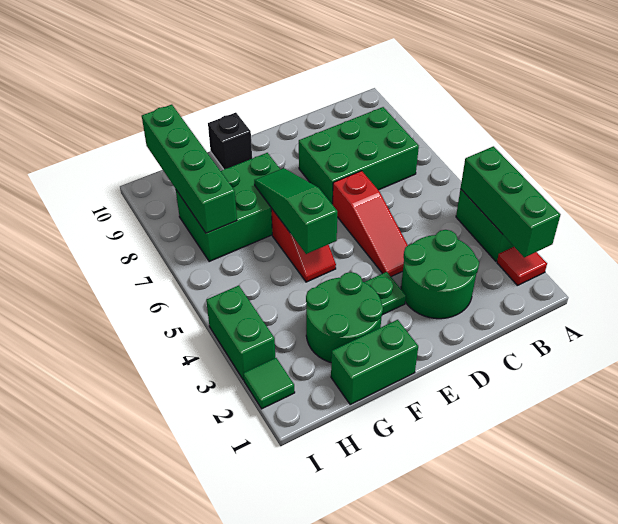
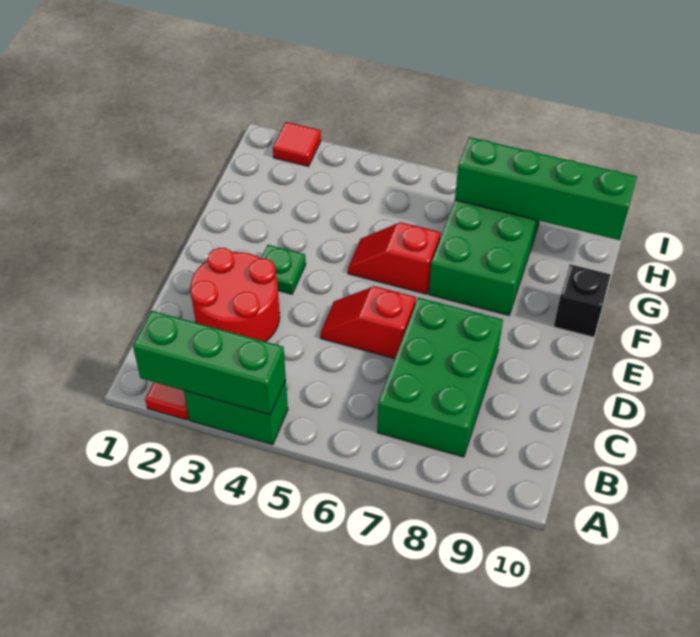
green 2x2 round brick [401,230,479,319] -> red 2x2 round brick [191,248,280,342]
red 1x3 slope [333,171,408,277] -> red 1x2 slope [320,286,416,359]
green 1x2 brick [331,320,418,405] -> none
green 2x2 round brick [306,272,383,362] -> none
green 1x3 slope [254,168,337,254] -> none
green 1x1 tile [243,358,295,409] -> red 1x1 tile [273,122,321,166]
green 1x2 brick [206,285,275,380] -> none

